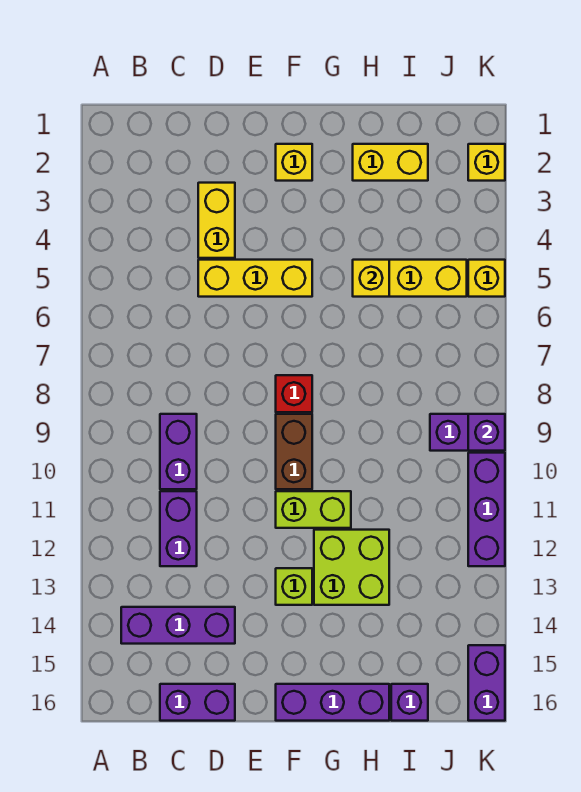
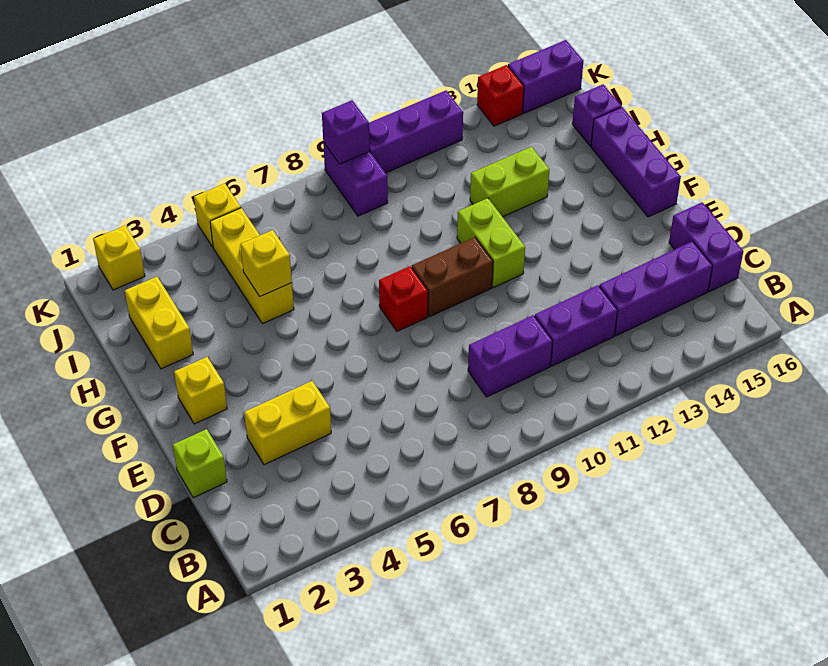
purple 1x3 brick [121,607,235,644] -> purple 1x3 brick turned to [599,241,712,336]
yellow 1x3 brick [198,260,312,297] -> none
lime 1x1 brick [276,568,312,605] -> lime 1x1 brick moved to [173,429,227,498]
lime 2x2 brick [314,530,389,605] -> lime 1x2 brick [470,147,550,217]
none -> red 1x1 brick [477,65,524,126]

